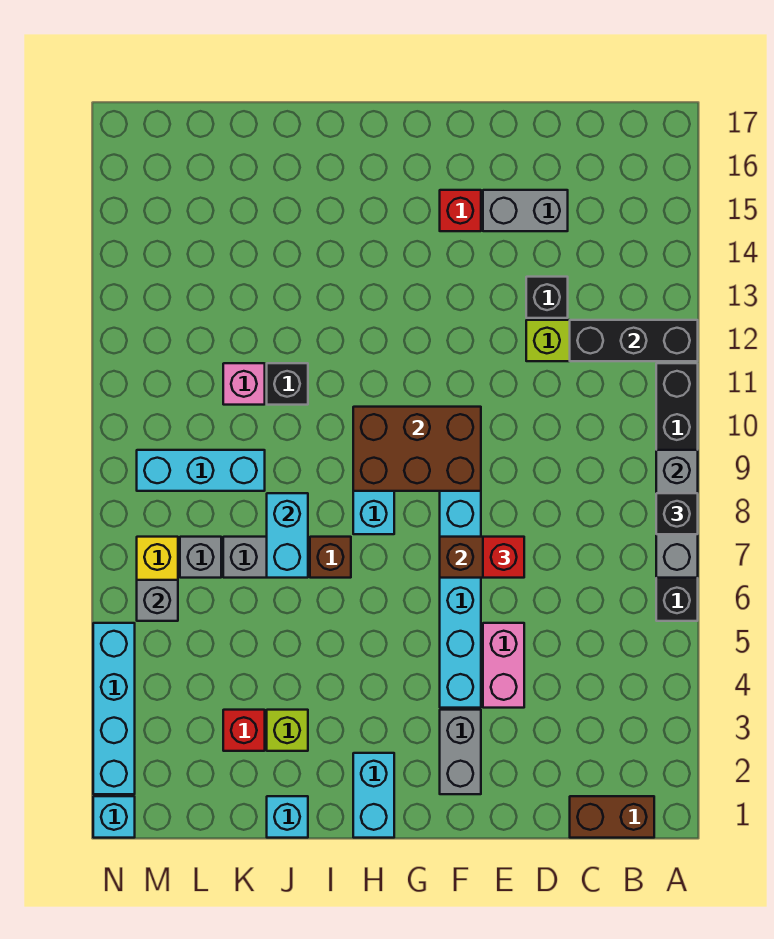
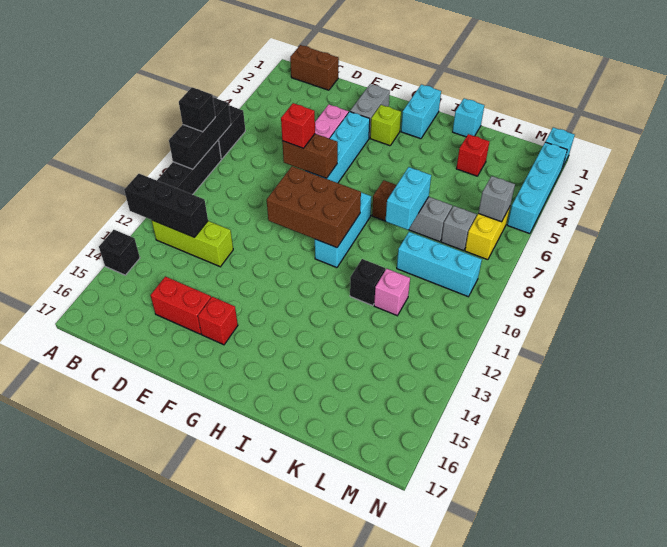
grey 1x3 brick [656,450,698,578] -> black 1x3 brick [169,97,231,169]
black 1x1 brick [526,277,568,318] -> black 1x1 brick moved to [99,230,140,275]
grey 1x2 brick [483,190,568,231] -> red 1x2 brick [150,277,211,334]
lime 1x1 brick [267,710,308,751] -> lime 1x1 brick moved to [370,105,401,146]

